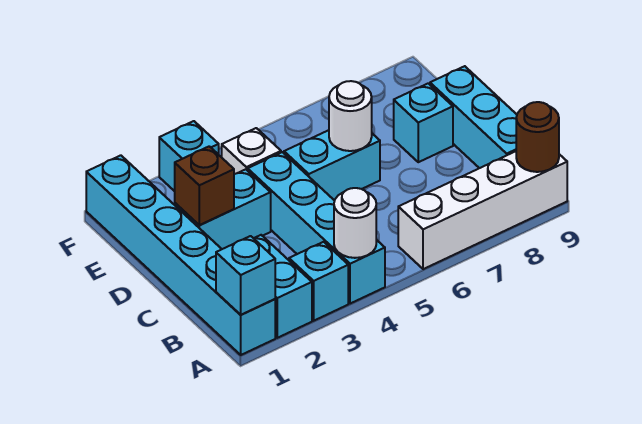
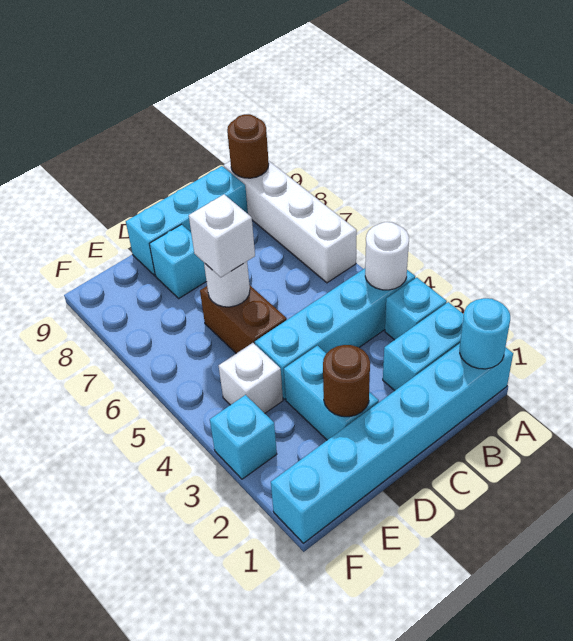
cyan 1x1 brick [216,236,275,315] -> cyan 1x1 round brick [460,298,510,369]
brown 1x1 brick [175,146,234,225] -> brown 1x1 round brick [323,345,370,417]
cyan 1x2 brick [284,130,380,201] -> brown 1x2 brick [200,285,287,353]
none -> white 1x1 brick [189,194,255,277]

